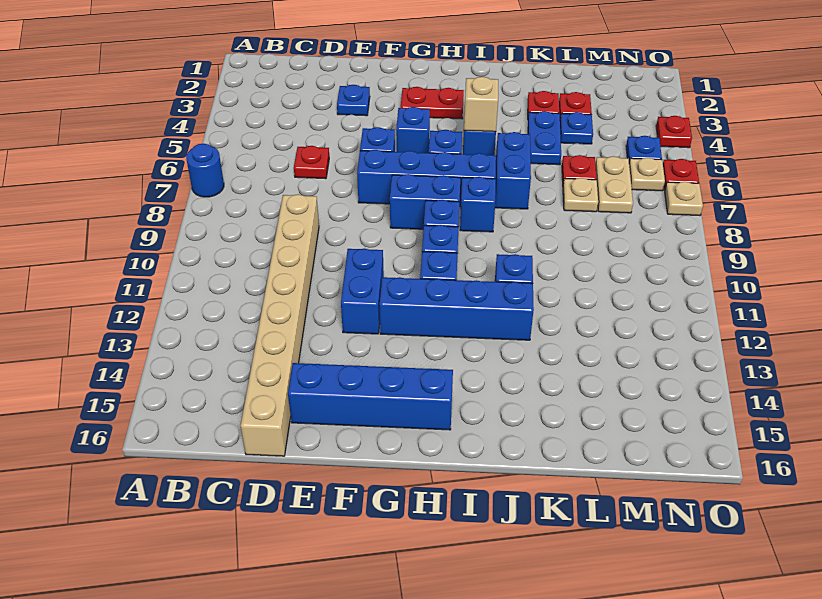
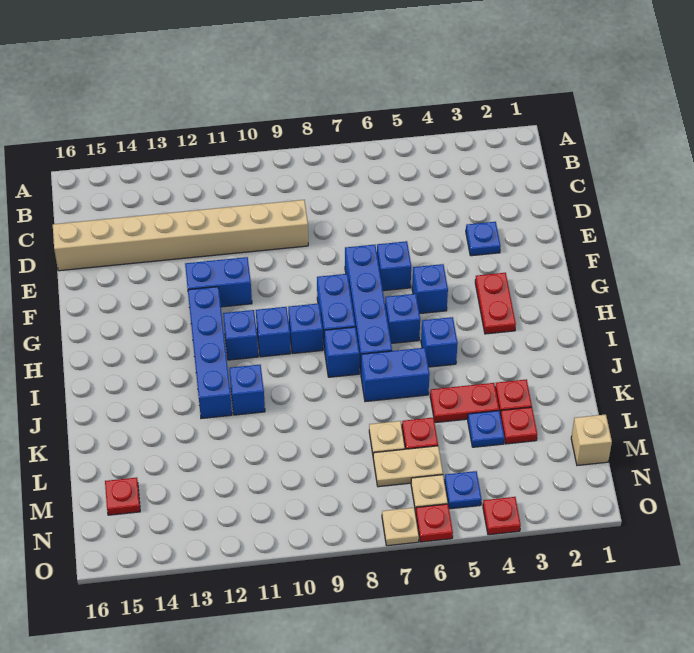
blue 1x1 round brick [186,144,224,197] -> none
red 1x1 plate [294,146,329,179] -> red 1x1 plate moved to [105,478,140,515]
blue 1x4 brick [288,363,453,430] -> none
tan 1x1 brick [464,77,498,132] -> tan 1x1 brick moved to [571,414,612,465]
blue 1x2 plate [528,111,561,165] -> red 1x2 plate [430,383,499,423]

